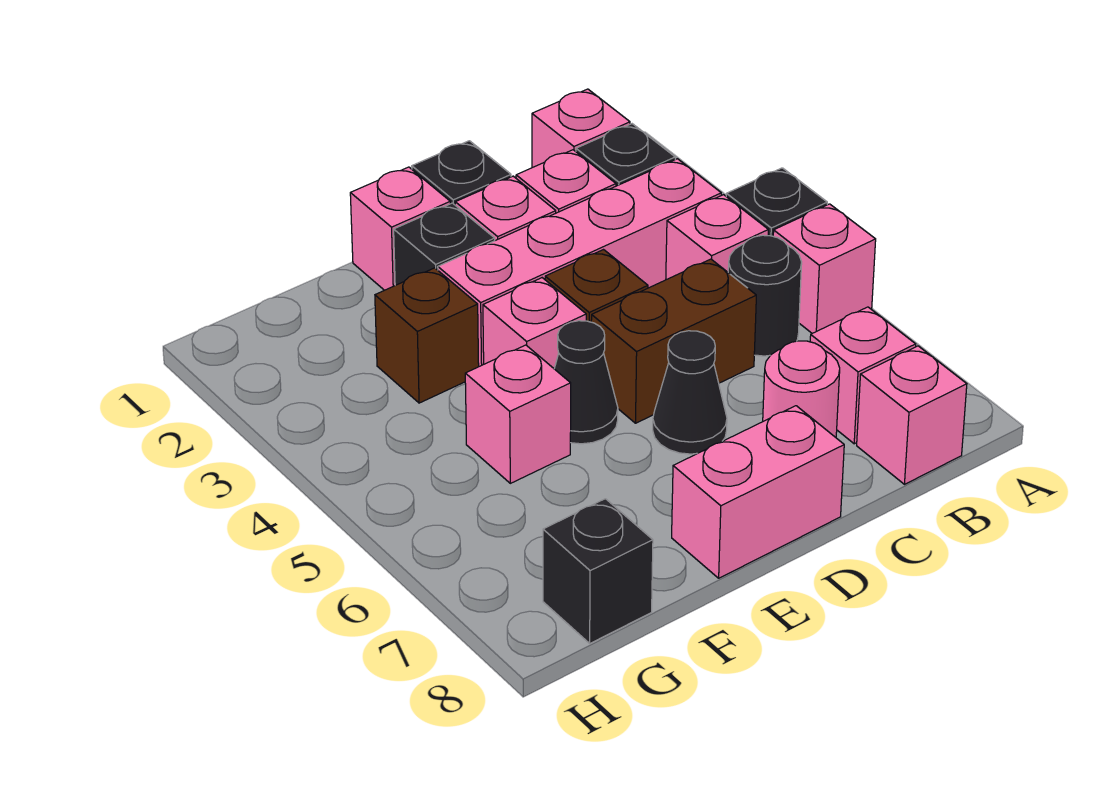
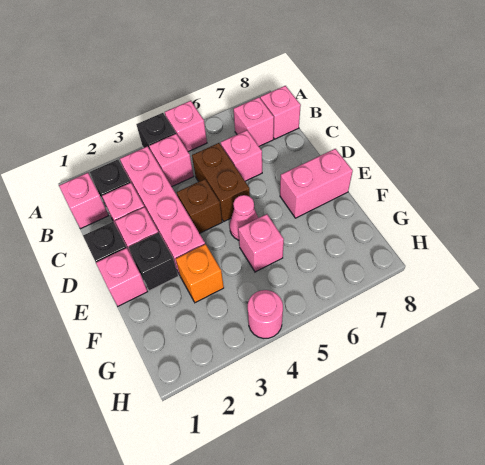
black 1x1 round brick [728,235,802,356] -> none
pink 1x1 round brick [763,341,840,437] -> pink 1x1 round brick moved to [248,290,283,338]
black 1x1 cone [653,331,727,454] -> none
pink 1x2 brick [672,406,844,578] -> pink 1x2 brick turned to [280,149,353,218]
pink 1x1 brick [483,278,586,368] -> pink 1x1 brick moved to [221,130,262,181]
black 1x1 cone [554,321,618,444] -> pink 1x1 cone [230,195,258,240]
brown 1x1 brick [375,268,479,403] -> orange 1x1 brick [176,244,224,303]
black 1x1 brick [543,499,653,643] -> none

